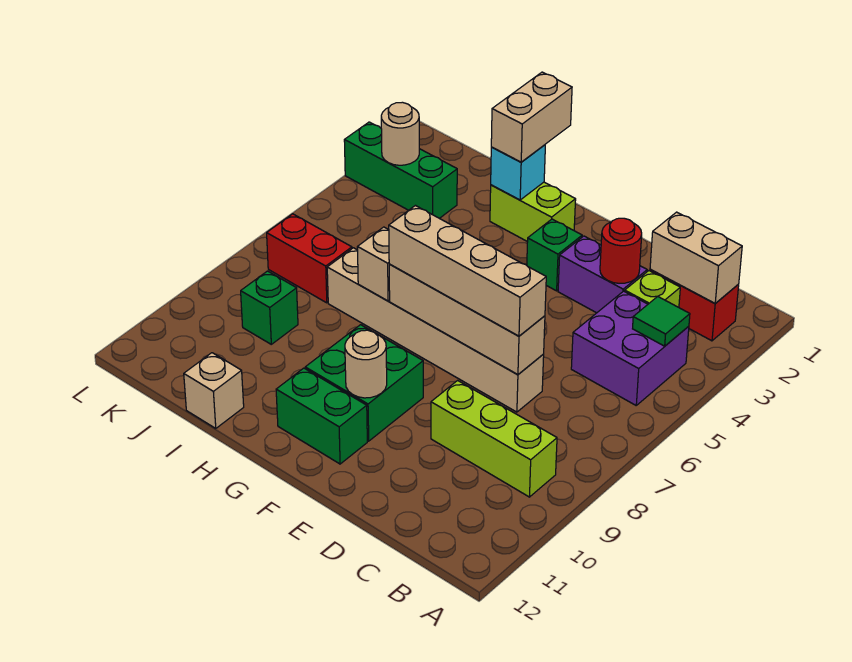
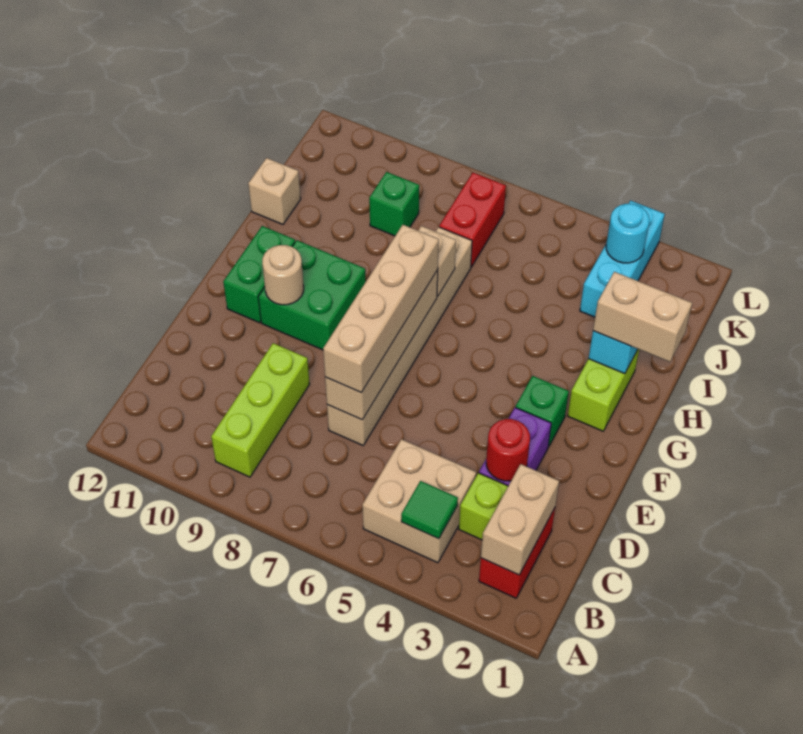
purple 2x2 brick [571,291,689,405] -> tan 2x2 brick [362,439,476,563]
green 1x3 brick [344,122,457,218] -> cyan 1x3 brick [580,201,665,317]
tan 1x1 round brick [381,102,419,165] -> cyan 1x1 round brick [606,204,649,263]

